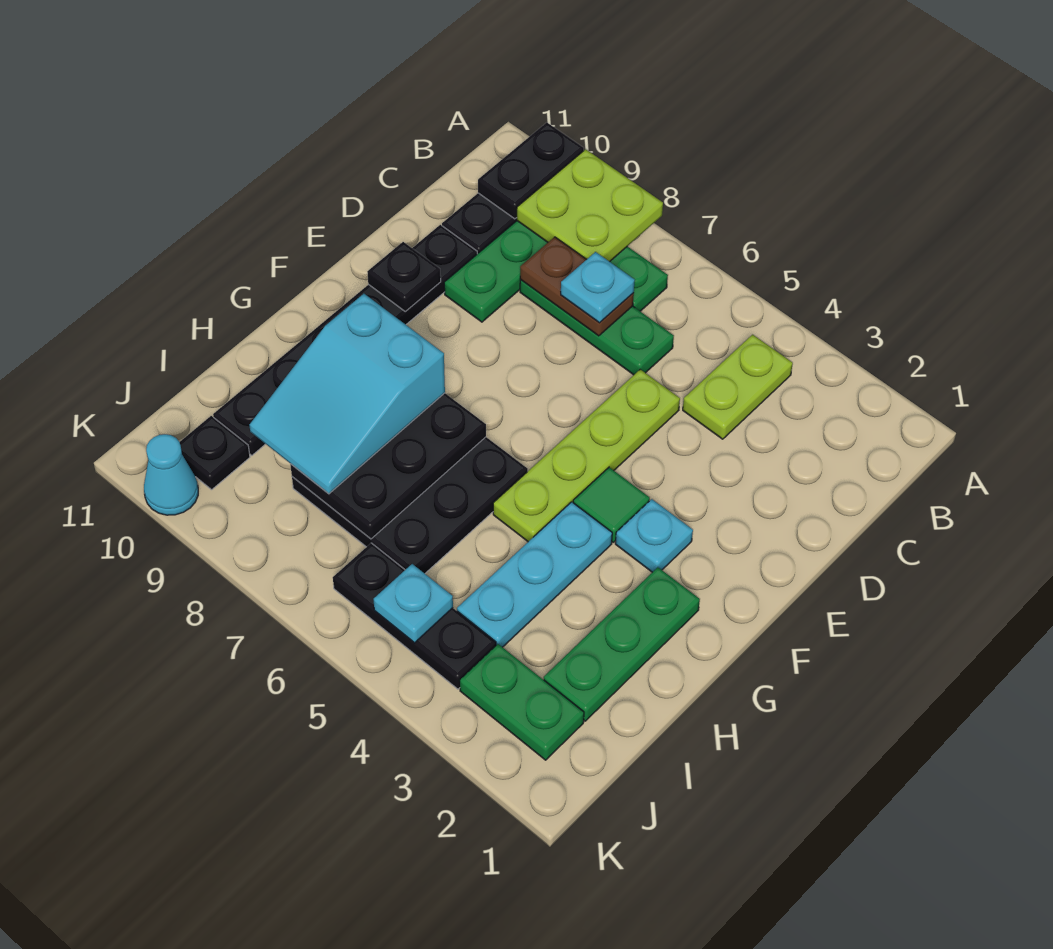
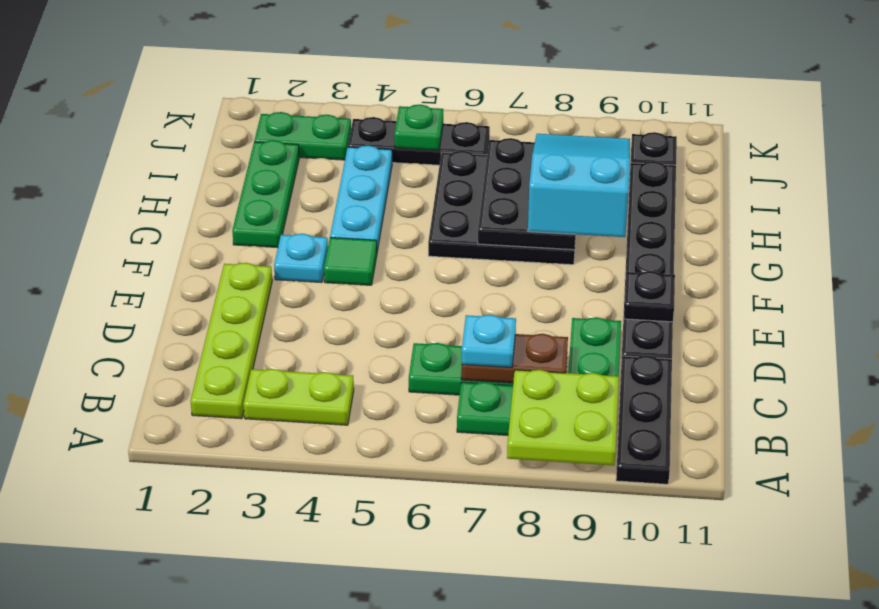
black 1x2 plate [478,123,584,219] -> none
lime 1x2 plate [683,335,793,439] -> lime 1x2 plate turned to [243,369,354,425]
lime 1x4 plate [493,369,680,542] -> lime 1x4 plate moved to [191,263,272,419]
cyan 1x1 plate [374,564,453,643] -> green 1x1 plate [394,105,443,150]
cyan 1x1 cone [144,434,198,515] -> none

